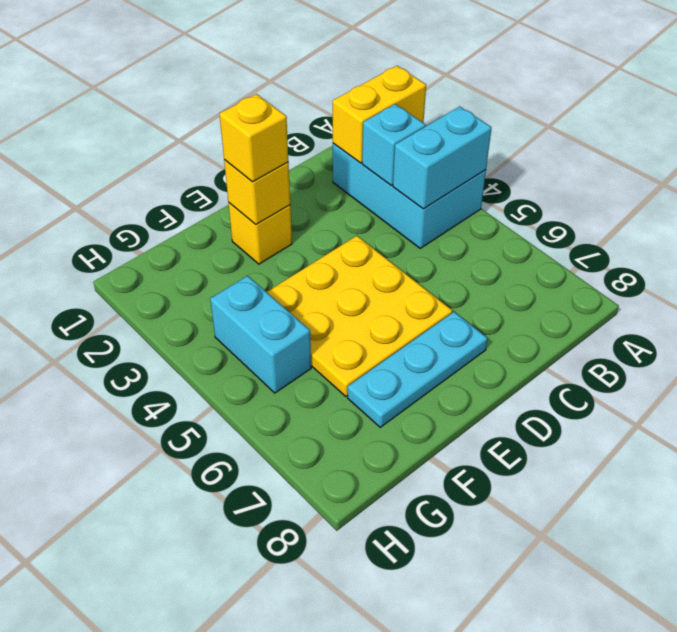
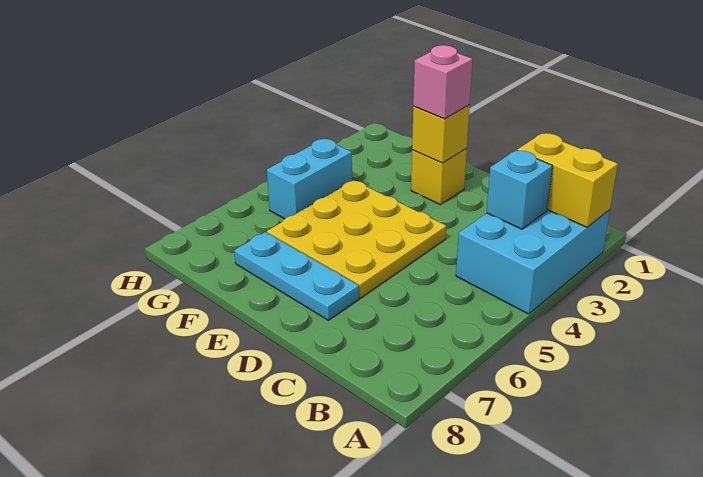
cyan 1x2 brick [393,107,492,209] -> none
yellow 1x1 brick [220,94,288,182] -> pink 1x1 brick [413,45,473,119]

